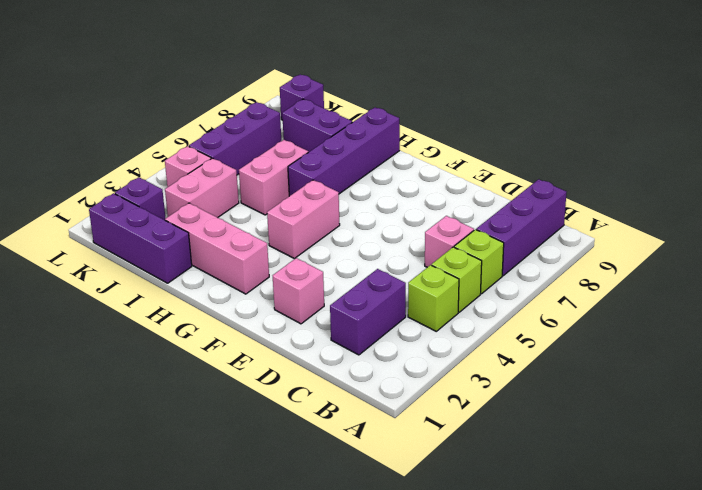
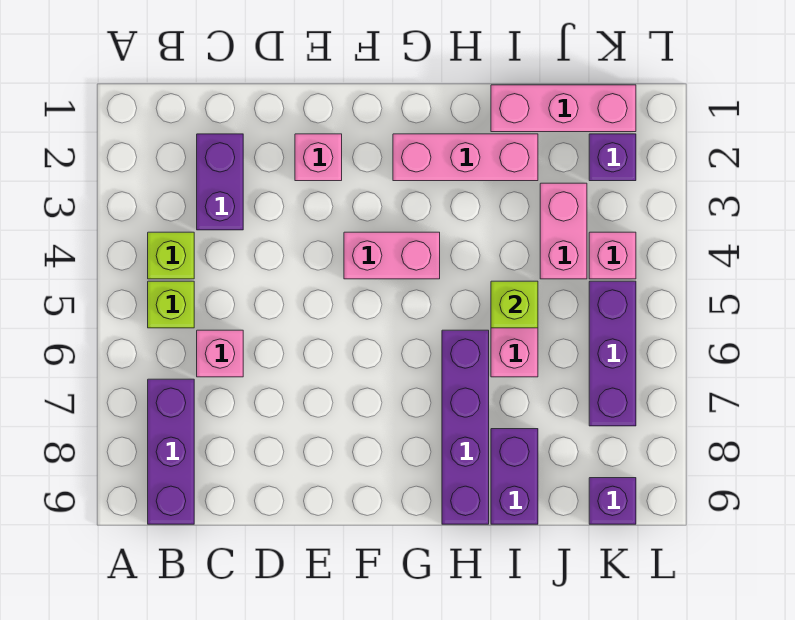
lime 1x1 brick [454,230,504,294] -> lime 1x1 brick moved to [491,281,538,328]
pink 1x2 brick [267,180,340,258] -> pink 1x2 brick turned to [344,232,440,279]
purple 1x3 brick [89,193,192,283] -> pink 1x3 brick [491,85,636,132]
purple 1x2 brick [282,99,352,152] -> purple 1x2 brick turned to [491,429,538,524]

